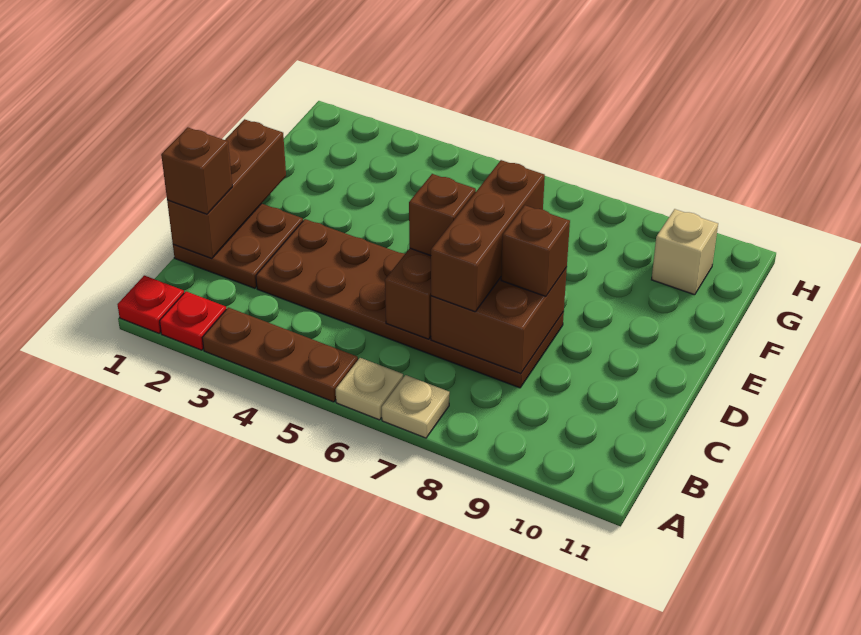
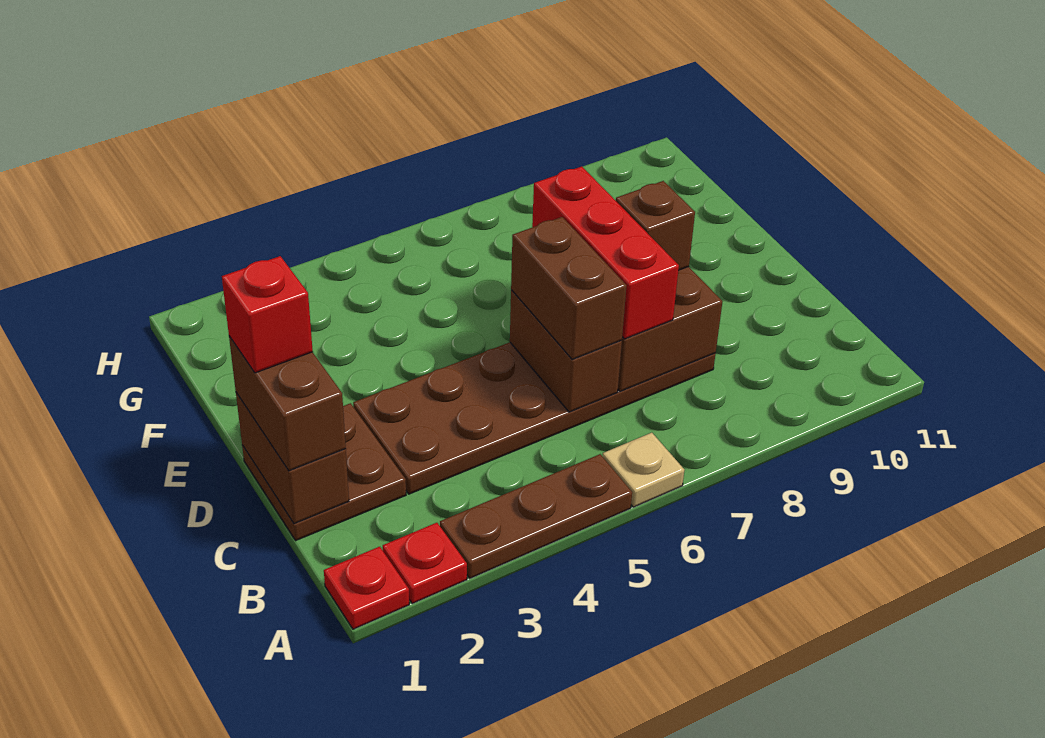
tan 1x1 plate [382,375,450,438] -> none
brown 1x3 brick [167,119,286,259] -> brown 1x2 brick [236,393,349,524]
brown 1x1 brick [161,127,232,214] -> brown 1x2 brick [229,336,346,471]
brown 1x3 brick [431,160,545,312] -> red 1x3 brick [532,167,679,339]
none -> red 1x1 brick [222,256,313,373]
brown 1x1 brick [409,174,476,256] -> brown 1x2 brick [511,217,627,360]
tan 1x1 brick [652,209,718,295] -> none

